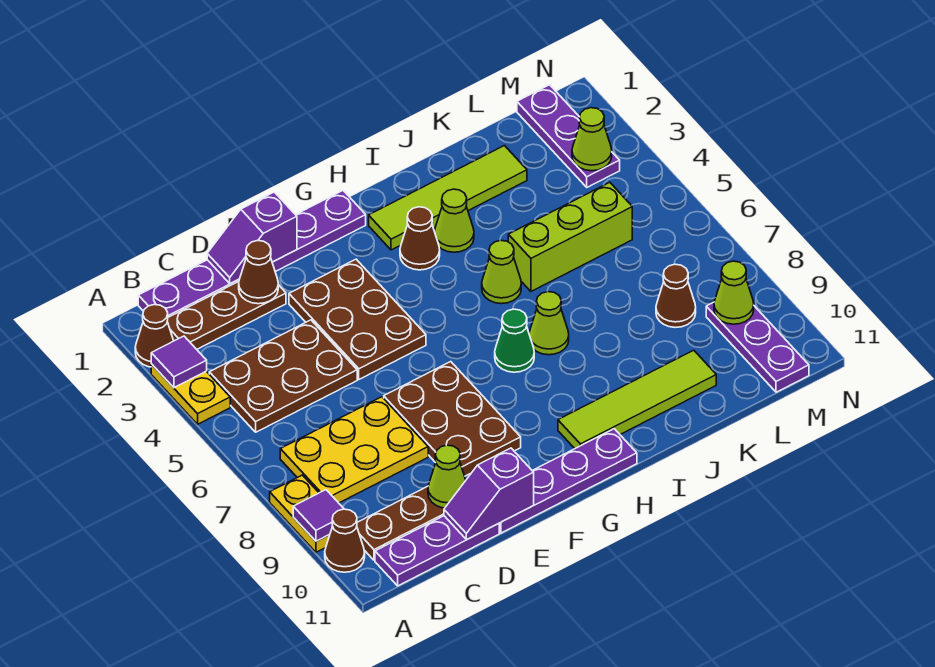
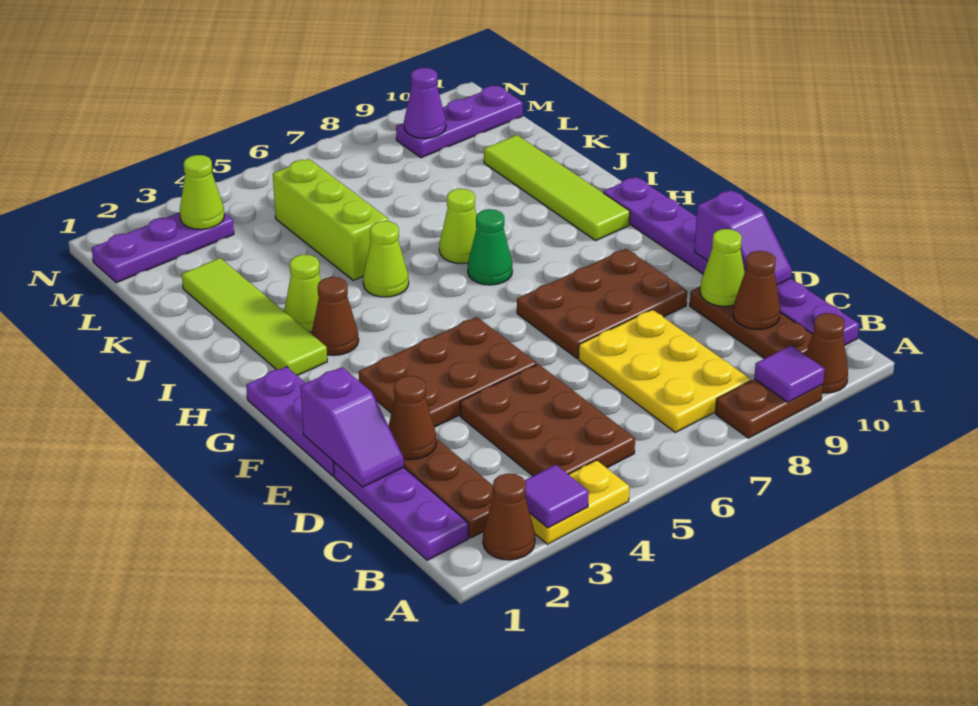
yellow 1x2 plate [270,475,330,552] -> brown 1x2 plate [715,379,823,438]
brown 1x1 cone [656,264,696,328] -> brown 1x1 cone moved to [733,251,780,329]
lime 1x1 cone [714,261,754,324] -> purple 1x1 cone [404,68,446,138]

